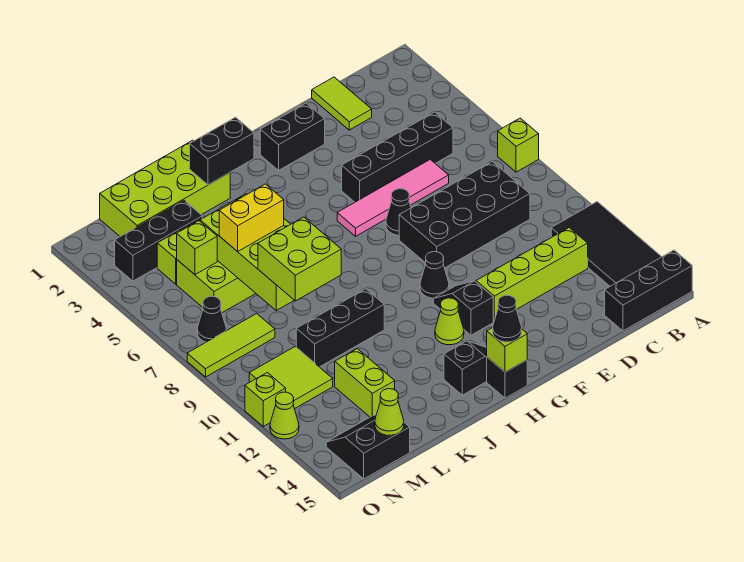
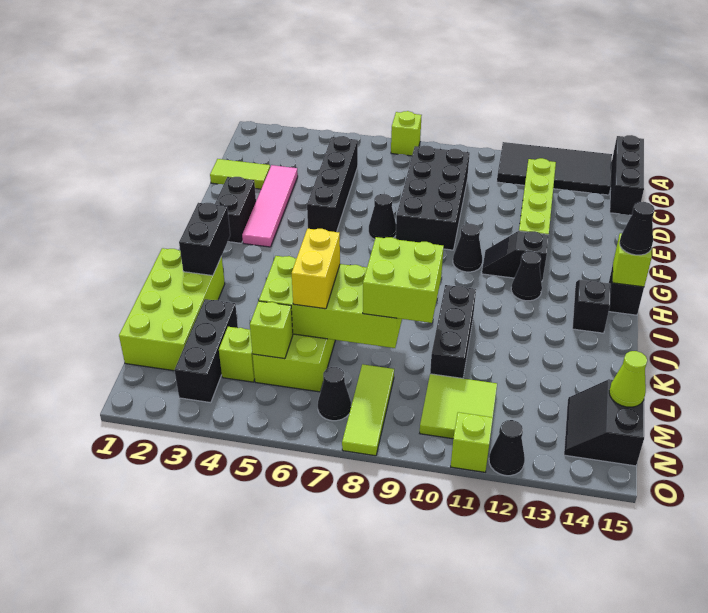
pink 1x4 tile [337,159,449,236] -> pink 1x4 tile moved to [242,165,298,247]
lime 1x1 cone [435,298,464,345] -> black 1x1 cone [511,251,542,301]
lime 1x2 brick [335,349,395,417] -> none
lime 1x1 cone [270,392,299,439] -> black 1x1 cone [489,420,525,476]

